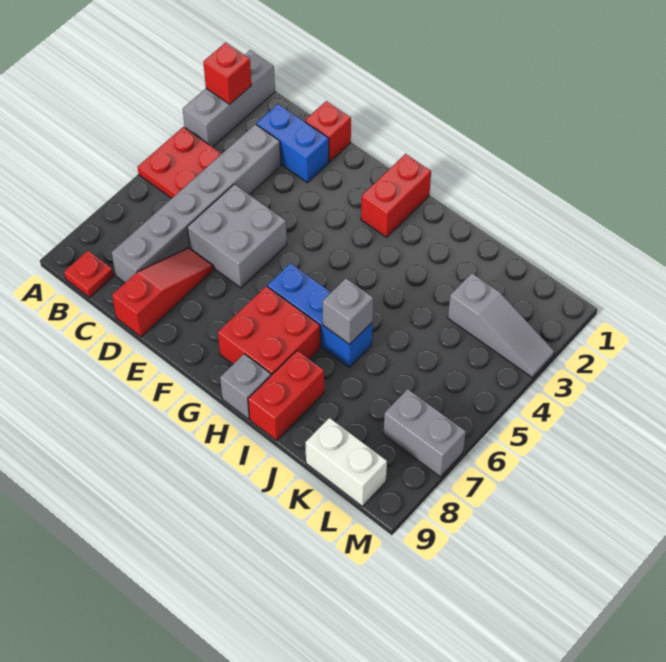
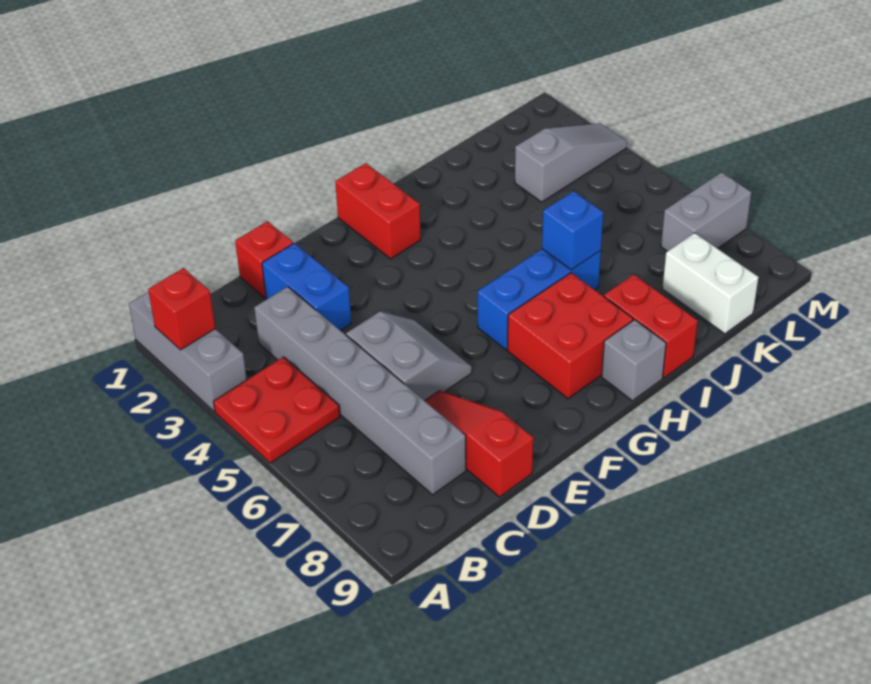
red 1x1 plate [64,251,113,297] -> none
blue 1x2 brick [256,104,329,183] -> blue 1x2 brick turned to [262,243,351,331]
grey 2x2 brick [187,184,287,288] -> grey 2x2 slope [346,312,472,401]
grey 1x1 brick [323,278,373,344] -> blue 1x1 brick [542,191,603,270]
white 1x2 brick [305,418,387,506] -> white 1x2 brick turned to [662,233,758,334]

